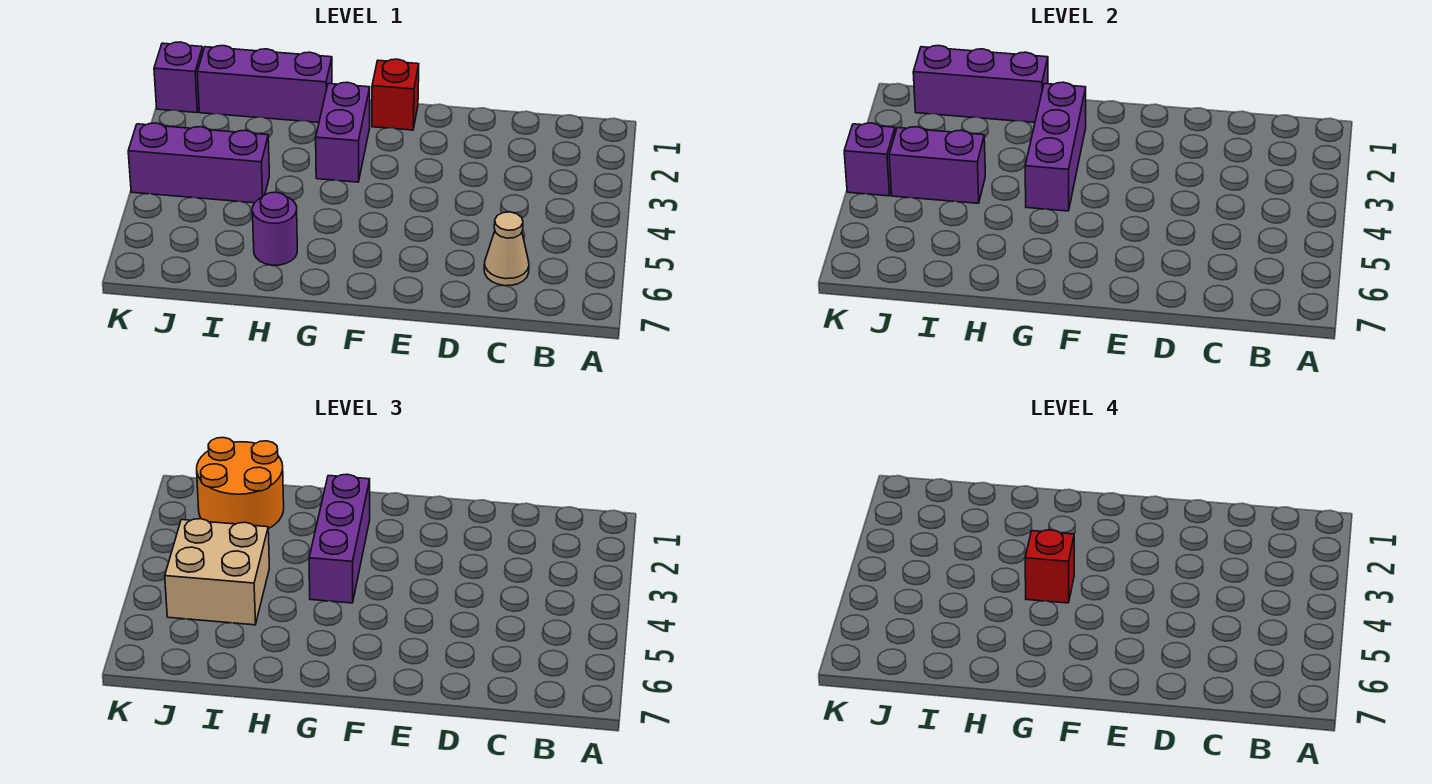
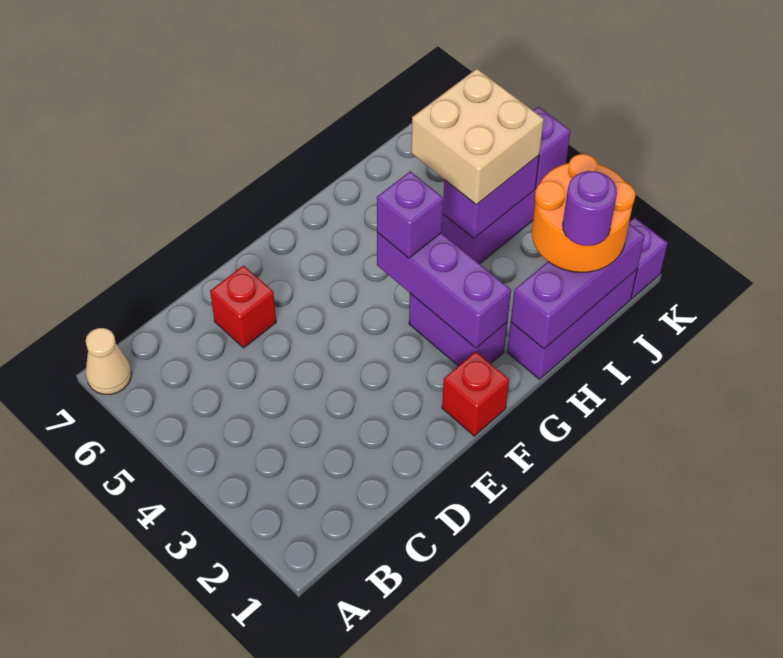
tan 1x1 cone [484,212,529,286] -> tan 1x1 cone moved to [86,328,132,394]
purple 1x3 brick [309,474,370,603] -> purple 1x1 brick [377,171,443,258]
red 1x1 brick [1025,530,1074,603] -> red 1x1 brick moved to [210,266,276,348]
purple 1x1 round brick [252,192,297,265] -> purple 1x1 round brick moved to [563,171,617,246]

